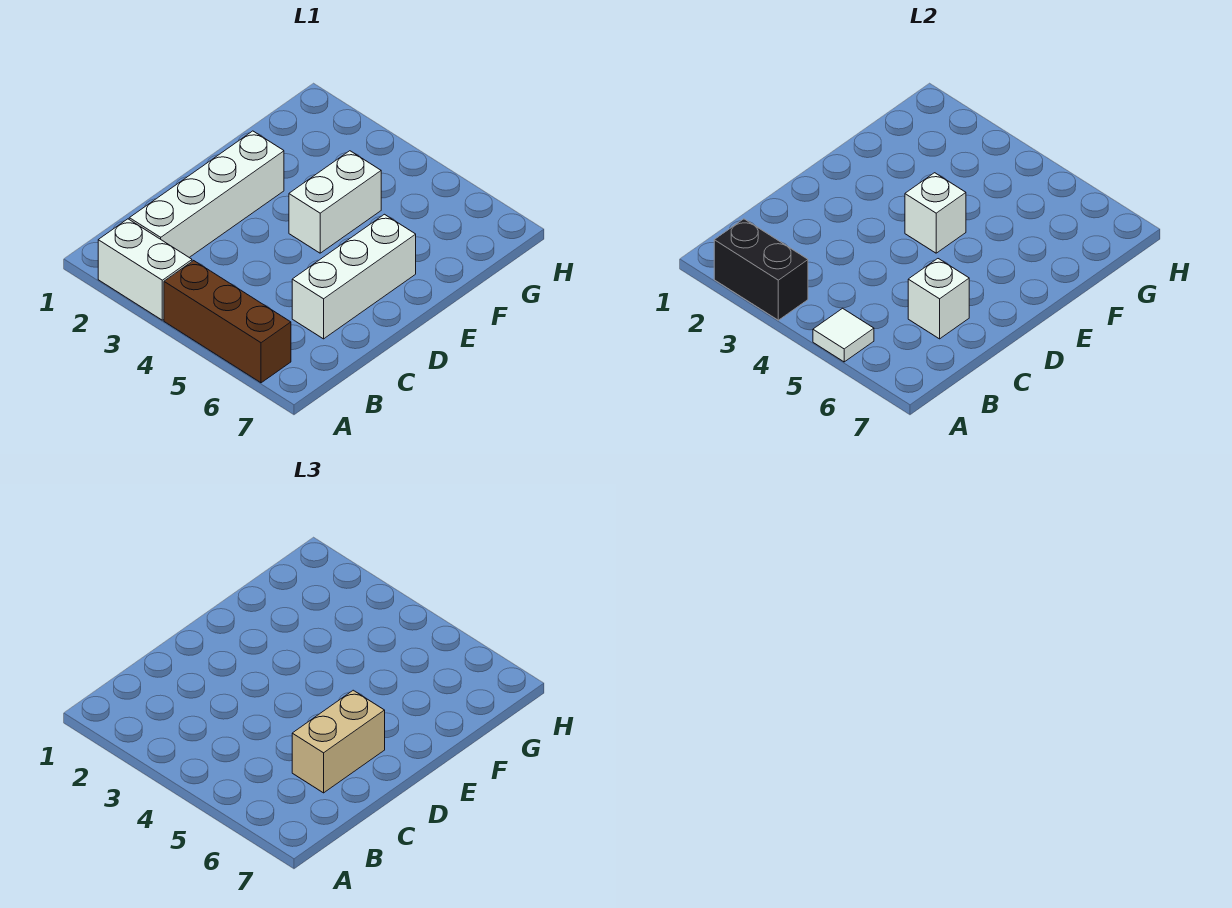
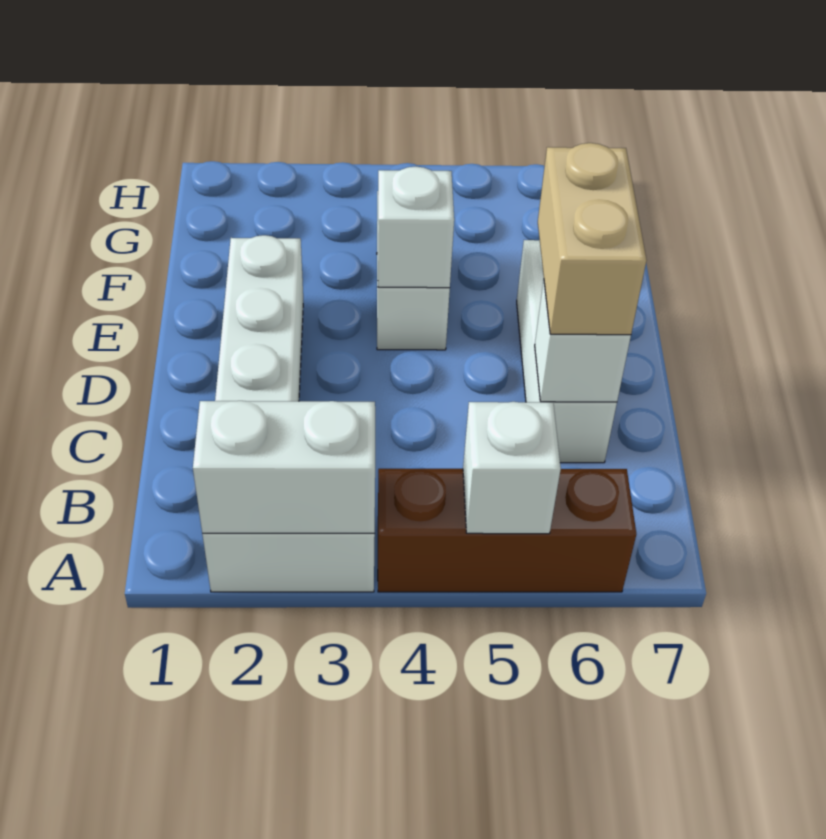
black 1x2 brick [714,219,808,320] -> white 1x2 brick [193,401,375,533]
white 1x1 tile [813,308,874,362] -> white 1x1 brick [463,402,561,534]

